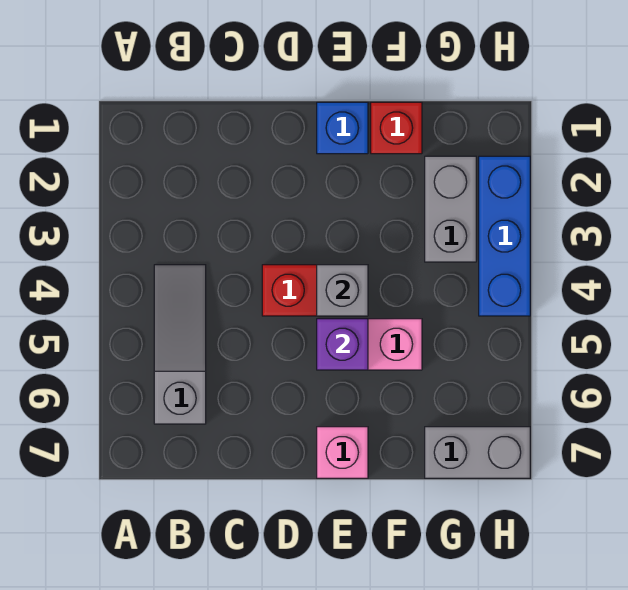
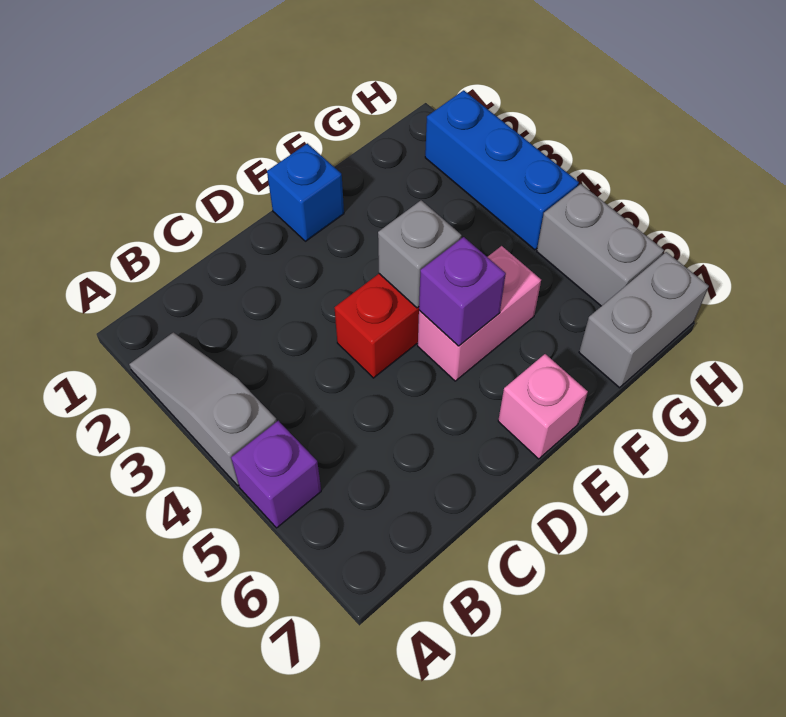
none -> purple 1x1 brick [231,421,321,528]
grey 1x3 slope [154,265,206,424] -> grey 1x3 slope moved to [129,332,277,486]
red 1x1 brick [371,102,422,154] -> none
grey 1x2 brick [425,156,476,262] -> grey 1x2 brick moved to [537,184,664,306]

